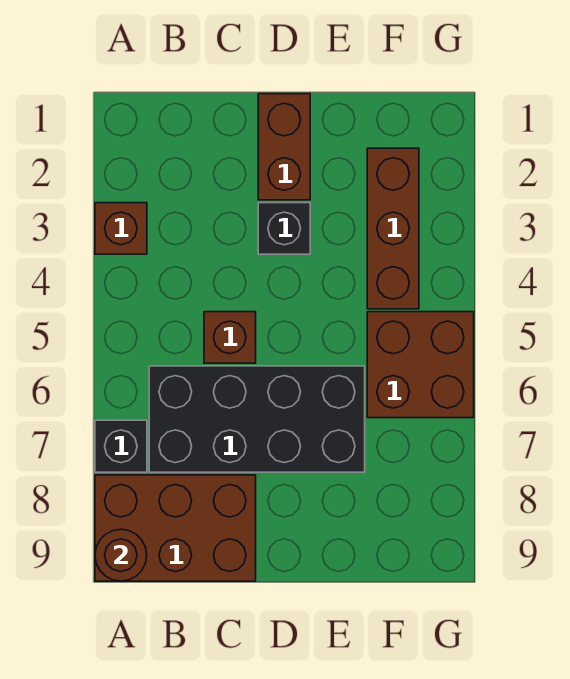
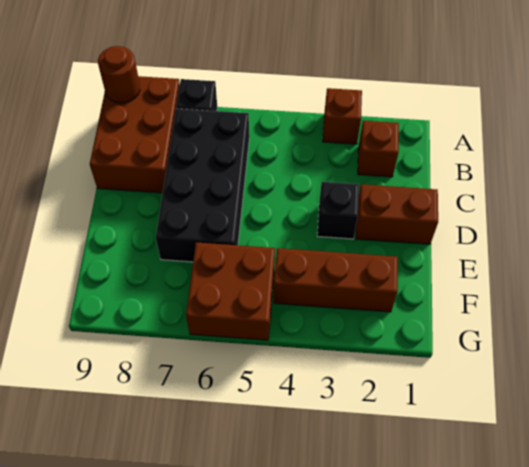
brown 1x1 brick [204,312,256,363] -> brown 1x1 brick moved to [358,121,399,177]

